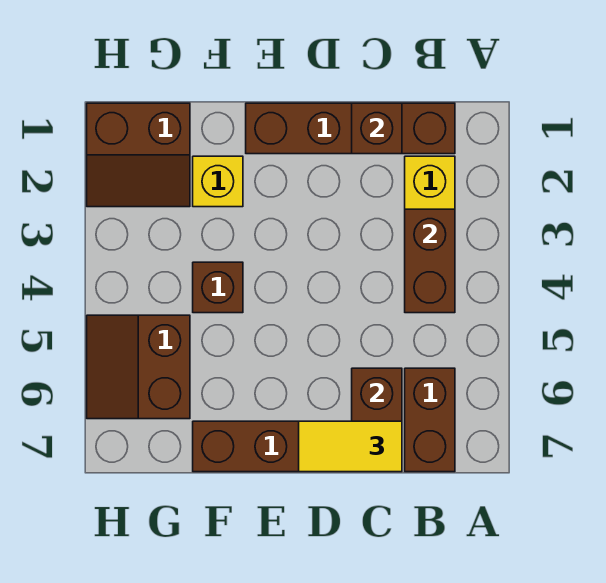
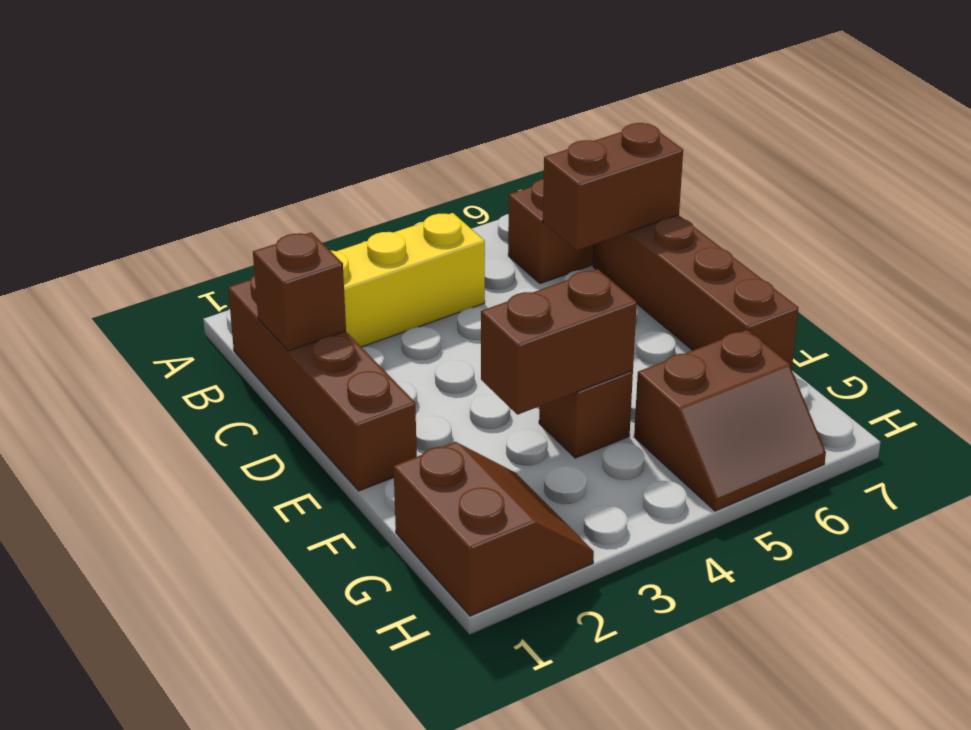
brown 1x2 brick [405,209,455,313] -> brown 1x2 brick moved to [481,269,637,415]
yellow 1x2 tile [299,421,402,472] -> none
yellow 1x1 brick [193,156,243,207] -> none

